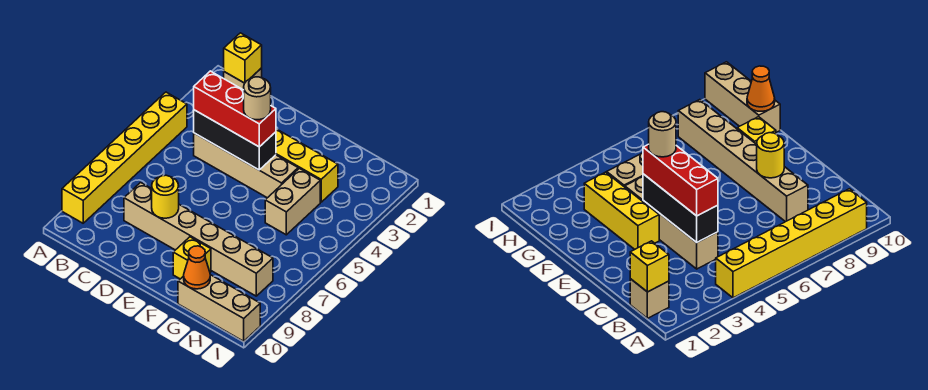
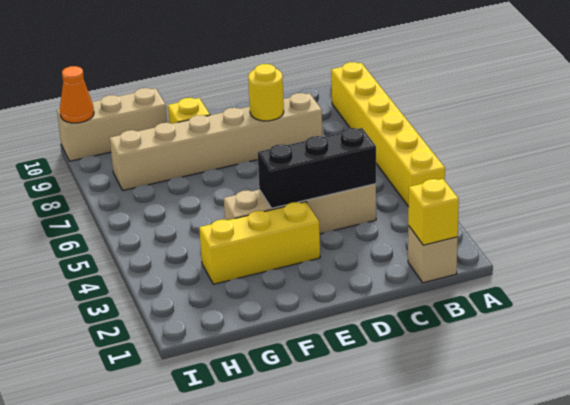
red 1x3 brick [194,71,276,147] -> none
tan 1x1 round brick [244,77,271,120] -> none
tan 1x2 brick [265,168,320,235] -> none
orange 1x1 cone [184,246,210,289] -> orange 1x1 cone moved to [60,66,94,123]

